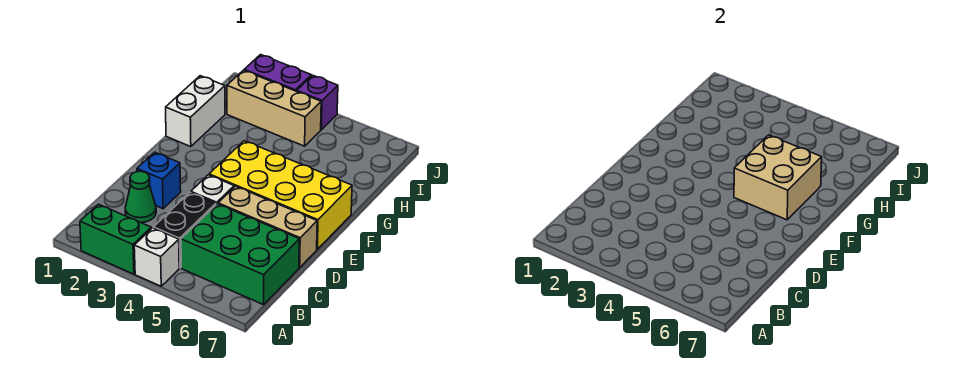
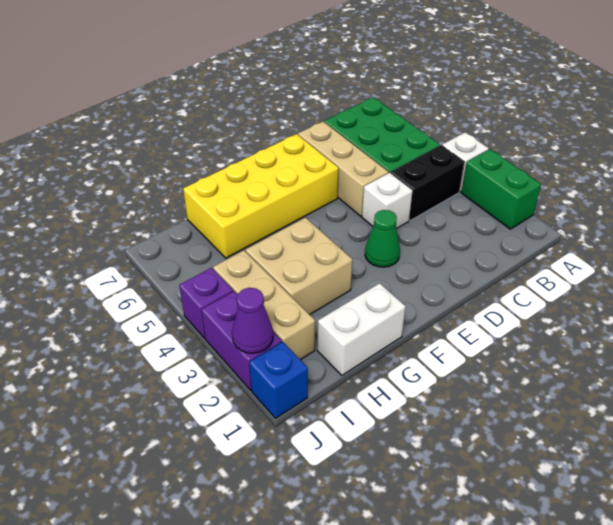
green 1x1 cone [125,171,156,223] -> green 1x1 cone moved to [365,210,400,267]
blue 1x1 brick [137,152,181,209] -> blue 1x1 brick moved to [249,342,308,418]
yellow 2x4 brick [209,141,352,249] -> yellow 2x4 brick turned to [183,134,339,258]
tan 2x2 brick [734,135,822,220] -> tan 2x2 brick moved to [246,218,352,315]
none -> purple 1x1 cone [232,288,273,353]

